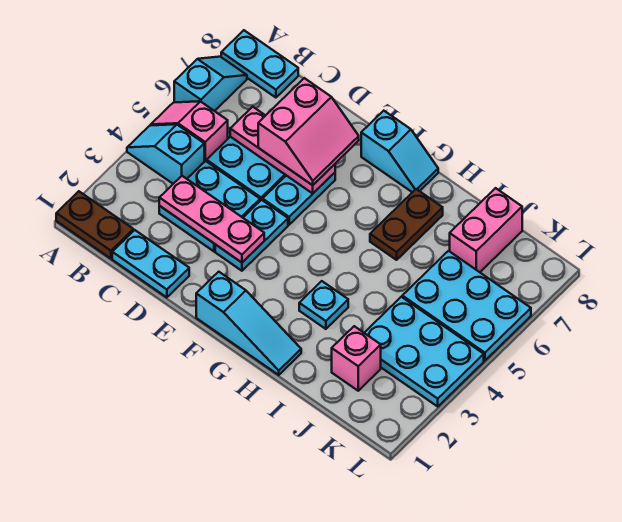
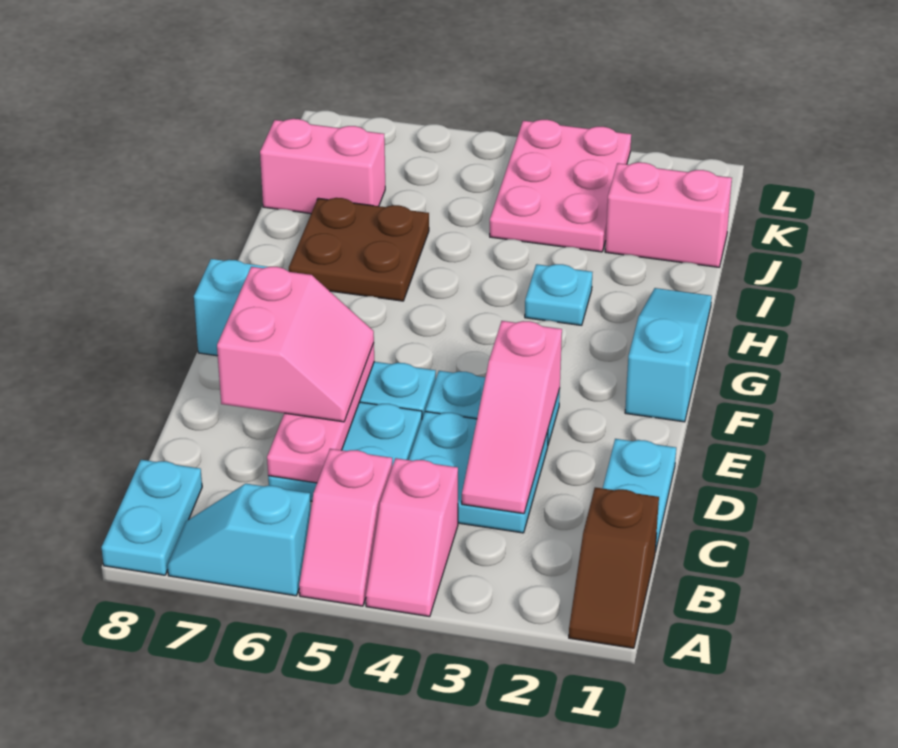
brown 1x2 plate [56,191,133,259] -> brown 1x2 slope [569,488,659,648]
cyan 1x2 slope [127,124,204,184] -> pink 1x2 slope [366,458,458,617]
pink 1x3 plate [159,176,264,262] -> pink 1x3 slope [462,321,562,514]
pink 2x2 slope [258,78,359,185] -> pink 2x2 slope turned to [217,267,374,422]
brown 1x2 plate [370,189,443,260] -> brown 2x2 plate [289,198,429,301]
pink 1x1 brick [332,326,381,391] -> pink 1x2 brick [605,162,732,267]
cyan 2x3 plate [365,297,484,406] -> pink 2x3 plate [490,120,631,252]
cyan 2x3 plate [402,251,531,361] -> none

